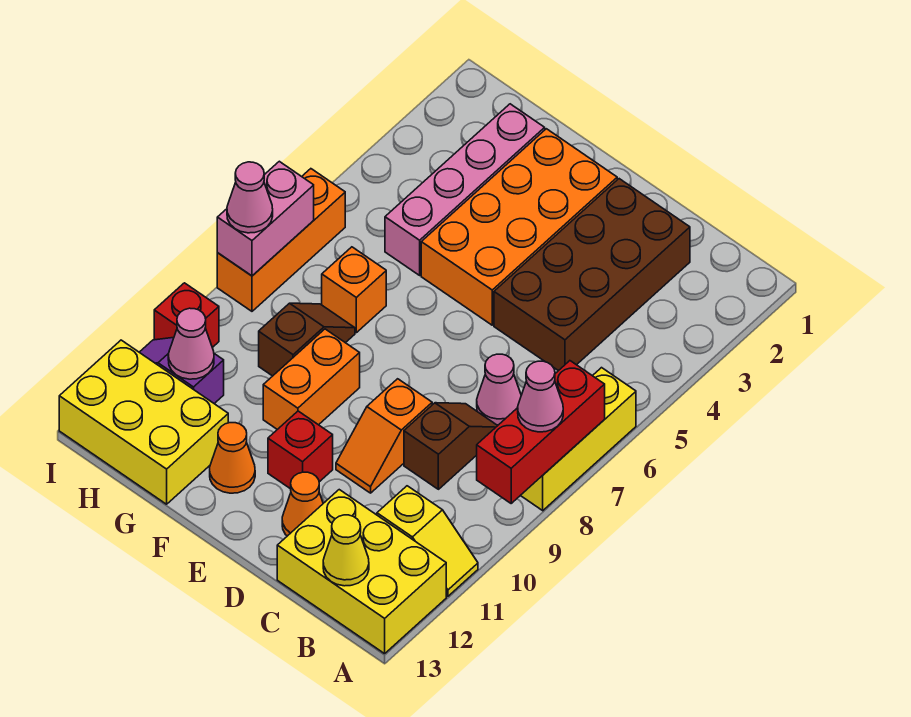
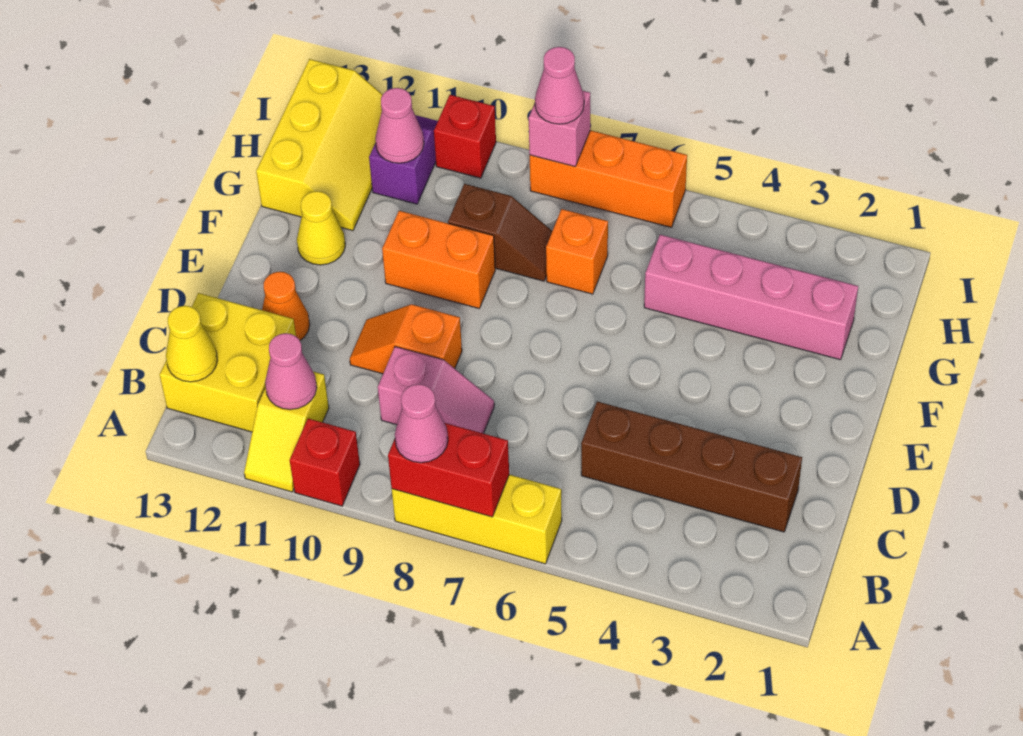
red 1x3 brick [477,361,605,503] -> red 1x2 brick [388,423,509,517]
yellow 2x3 brick [277,490,446,654] -> yellow 2x2 brick [160,293,296,432]
brown 2x4 brick [494,179,690,371] -> brown 1x4 brick [581,401,802,532]
pink 1x1 cone [477,354,521,425] -> pink 1x1 cone moved to [265,333,317,410]
brown 1x2 slope [404,403,498,489] -> pink 1x2 slope [378,347,494,433]
orange 2x4 brick [421,129,617,325] -> none
red 1x1 brick [268,411,333,489] -> red 1x1 brick moved to [290,418,360,506]
orange 1x1 cone [210,423,255,493] -> yellow 1x1 cone [297,191,345,265]
yellow 2x3 brick [59,340,228,504] -> yellow 2x3 slope [256,59,383,231]
pink 1x2 brick [217,161,314,276] -> pink 1x1 brick [529,91,590,166]

